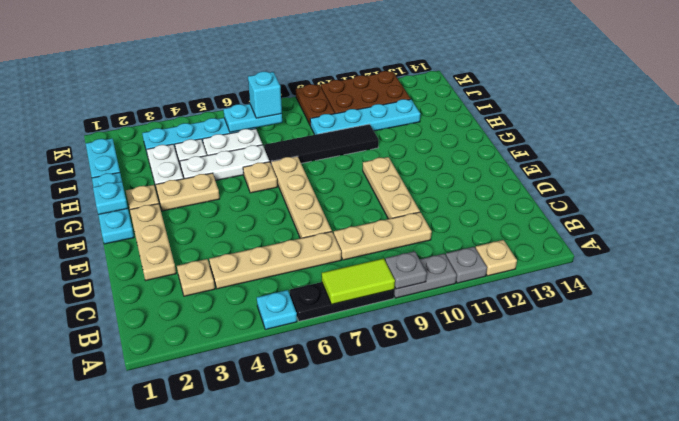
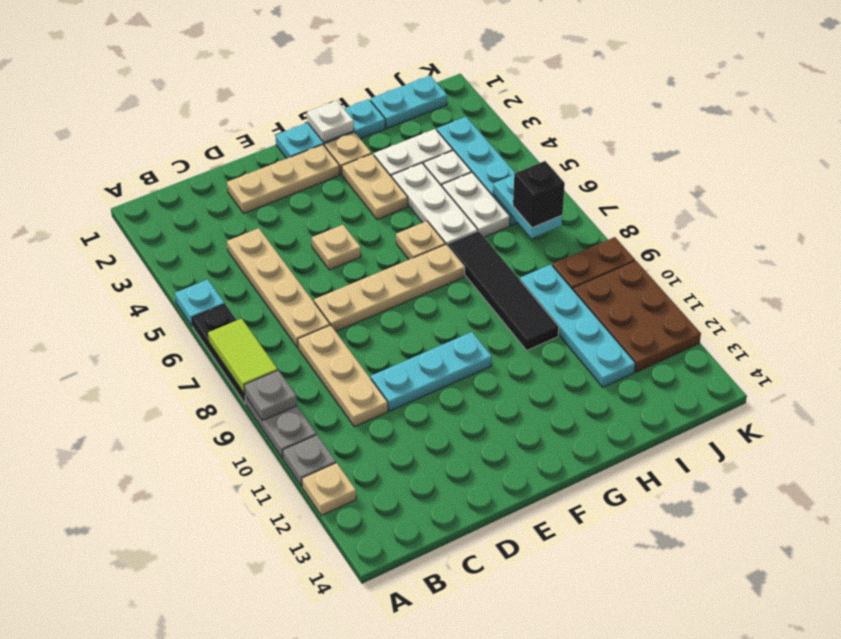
tan 1x1 plate [177,259,215,296] -> tan 1x1 plate moved to [312,225,361,270]
tan 1x3 plate [363,157,420,219] -> cyan 1x3 plate [371,332,492,411]
cyan 1x1 plate [93,182,128,215] -> white 1x1 plate [307,101,354,142]
cyan 1x1 brick [248,71,282,118] -> black 1x1 brick [513,161,565,228]

